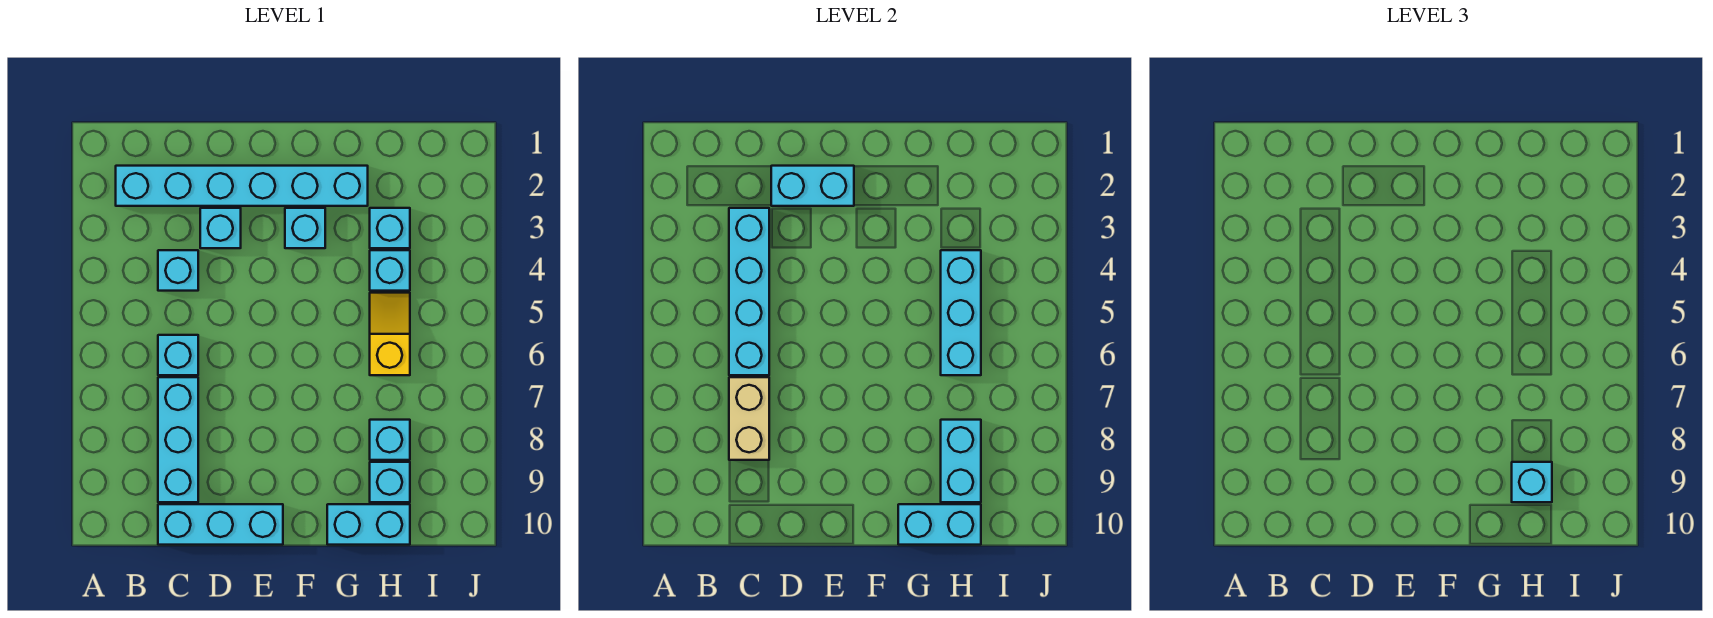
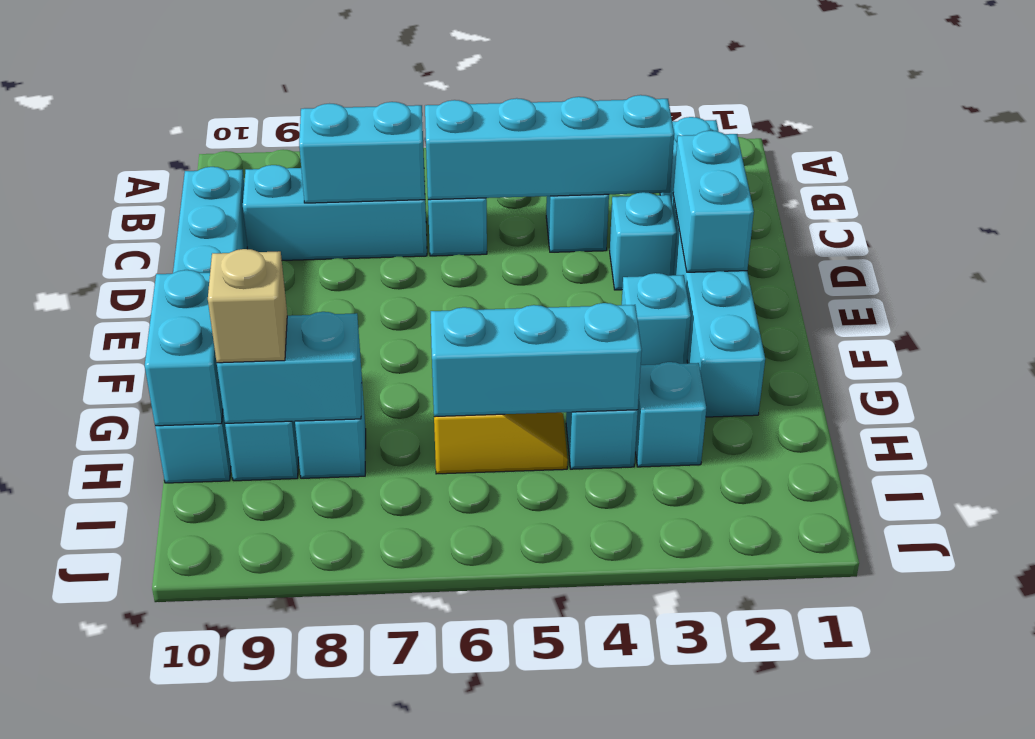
tan 1x2 brick [729,377,769,460] -> cyan 1x2 brick [299,102,425,203]
cyan 1x1 brick [1512,462,1552,502] -> tan 1x1 brick [208,249,287,363]

